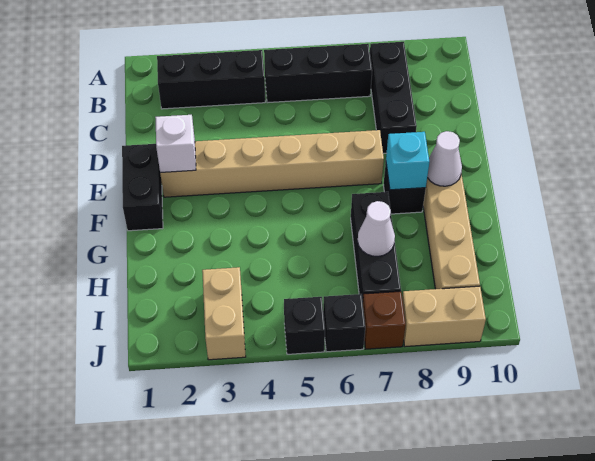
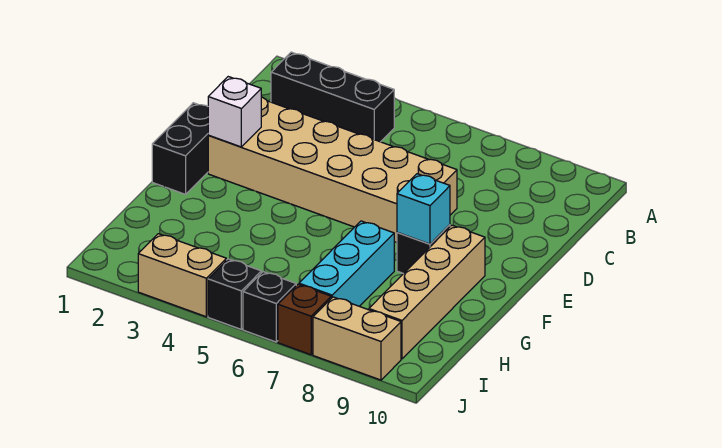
black 1x3 brick [264,44,372,103] -> none
black 1x3 brick [370,42,417,153] -> none
tan 1x6 brick [160,130,384,197] -> tan 2x6 brick [208,97,457,242]
white 1x1 cone [427,131,462,186] -> none
black 1x3 brick [351,192,401,302] -> cyan 1x3 brick [299,221,394,306]
white 1x1 cone [358,201,395,256] -> none
tan 1x2 brick [202,267,246,360] -> tan 1x2 brick turned to [138,234,226,317]

